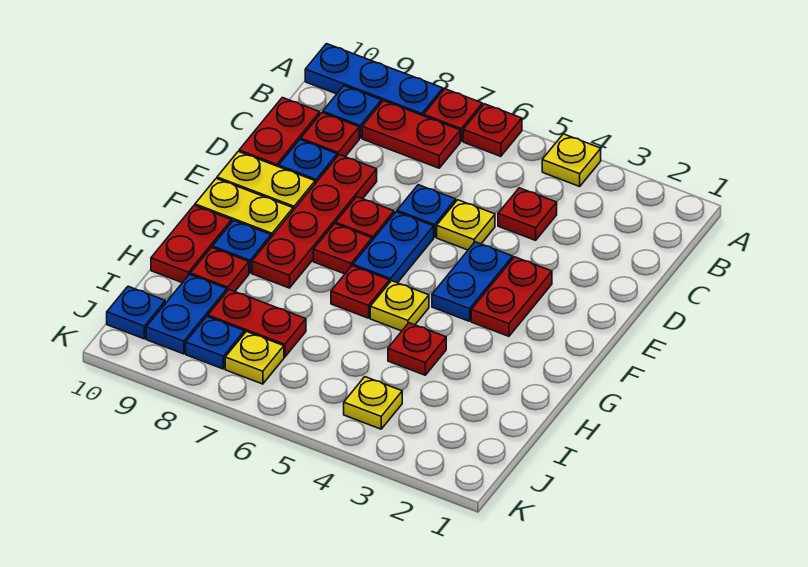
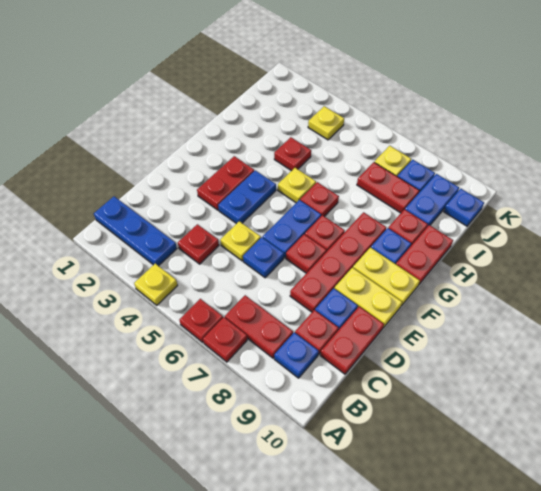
blue 1x3 plate [305,44,443,116] -> blue 1x3 plate moved to [94,196,177,266]

